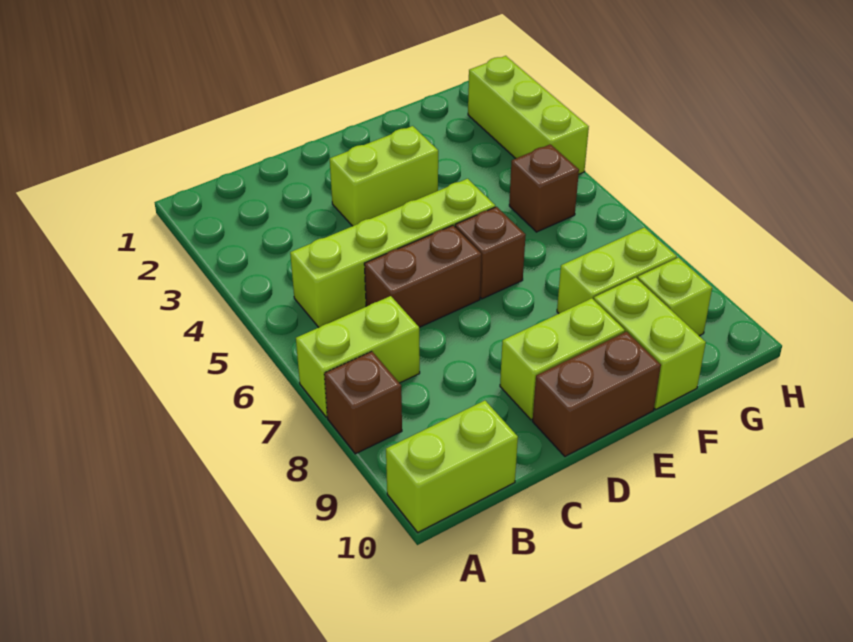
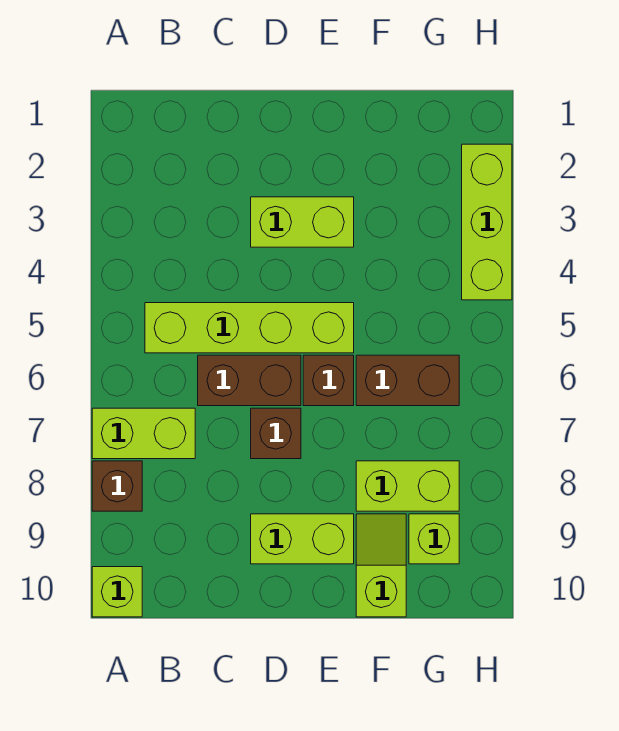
lime 1x2 brick [386,401,518,532] -> lime 1x1 brick [92,567,142,617]
brown 1x2 brick [533,332,661,456] -> brown 1x2 brick moved to [356,355,459,406]
lime 1x2 brick [594,278,706,409] -> lime 1x2 slope [356,514,406,617]
brown 1x1 brick [509,144,579,232] -> brown 1x1 brick moved to [251,408,301,459]

